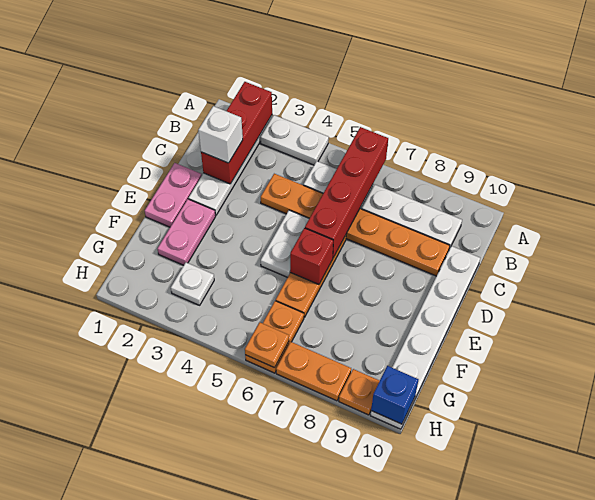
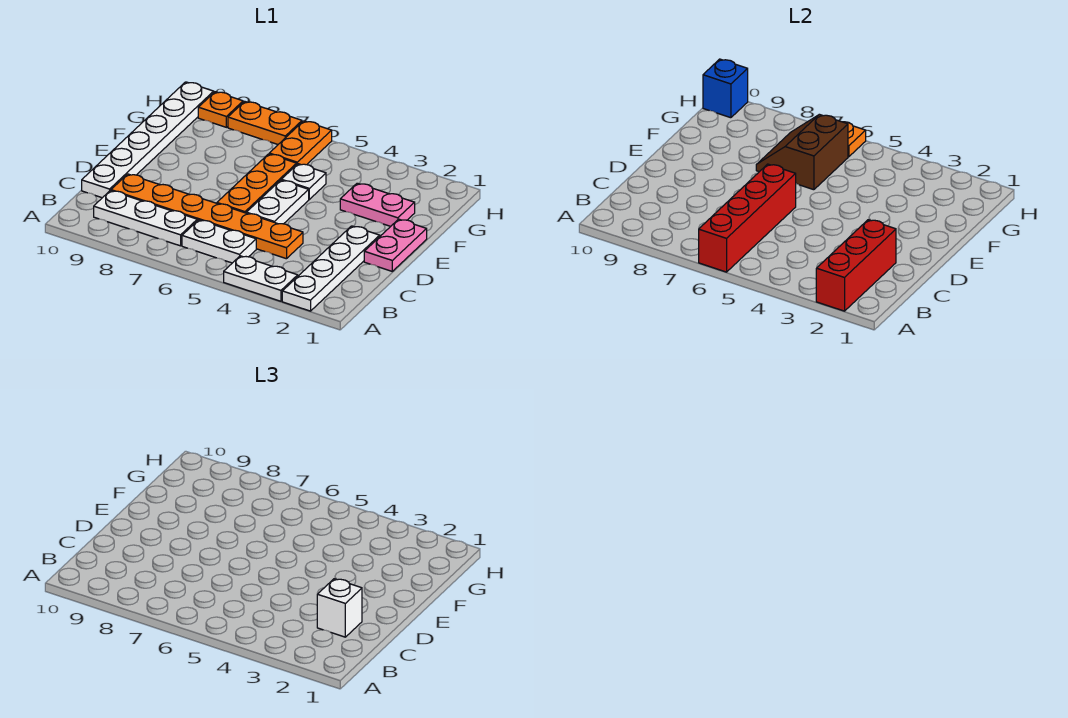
pink 1x2 plate [157,199,216,265] -> pink 1x2 plate turned to [340,183,415,226]
red 1x1 brick [290,228,333,284] -> none
none -> brown 2x2 slope [756,114,848,190]
white 1x1 plate [171,263,214,305] -> white 1x1 plate moved to [281,164,326,199]

